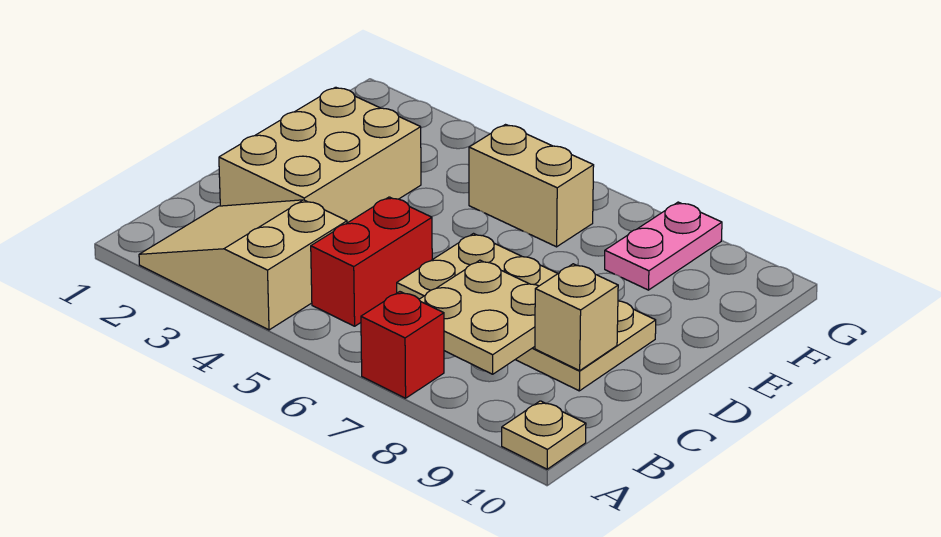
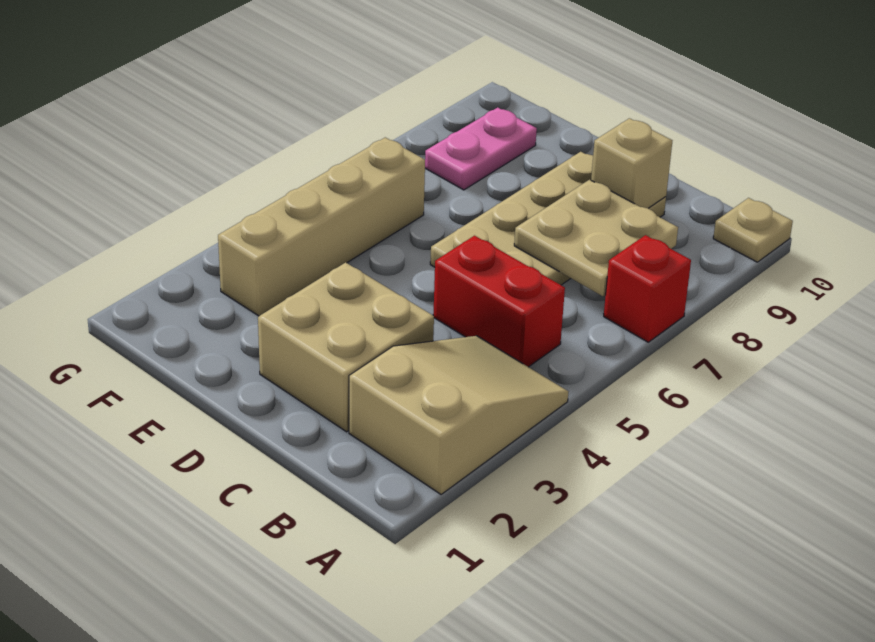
tan 2x3 slope [139,200,347,330] -> tan 2x3 slope turned to [349,336,569,494]
tan 2x3 brick [219,87,421,223] -> tan 2x2 brick [258,262,434,432]
tan 1x2 brick [469,125,594,247] -> tan 1x4 brick [218,137,425,316]
pink 1x2 plate [605,202,722,290] -> pink 1x2 plate turned to [425,107,537,190]

